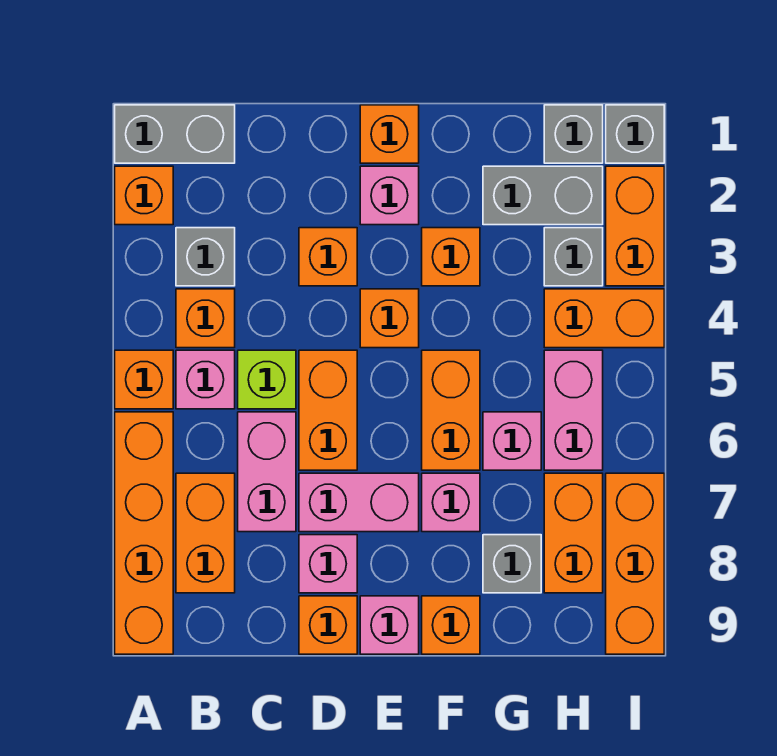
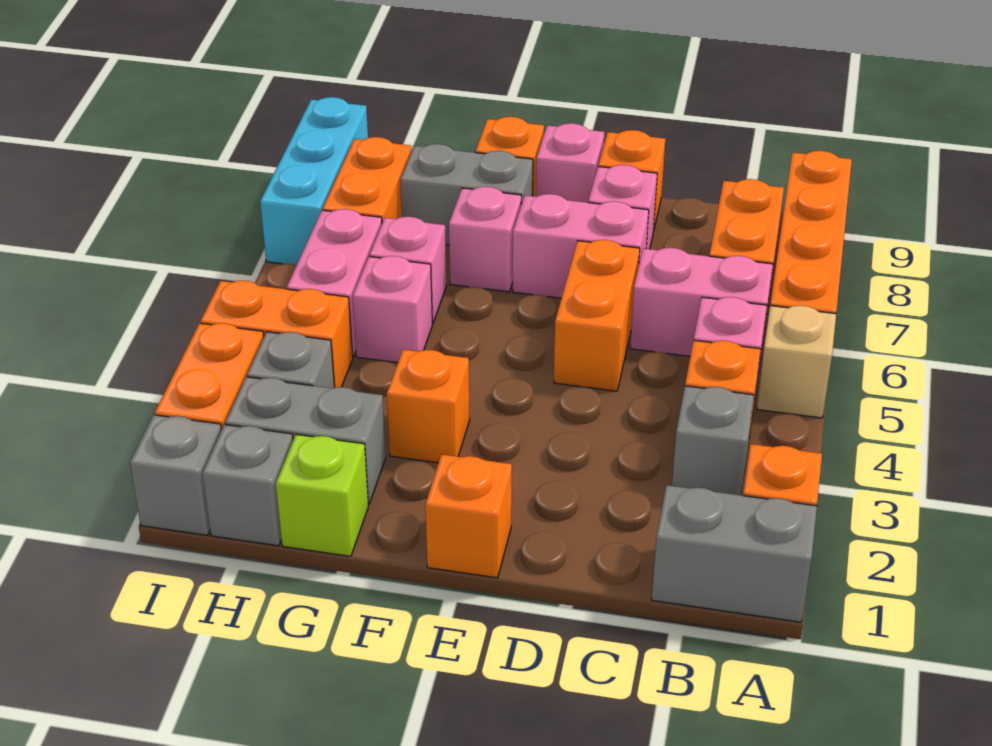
orange 1x1 brick [115,350,173,409] -> tan 1x1 brick [757,305,836,418]
lime 1x1 brick [238,350,296,409] -> lime 1x1 brick moved to [276,434,368,556]
pink 1x2 brick [238,412,296,532] -> pink 1x2 brick turned to [630,248,773,356]
orange 1x1 brick [299,228,357,286] -> none
pink 1x1 brick [360,166,419,225] -> pink 1x1 brick moved to [353,256,432,363]
orange 1x1 brick [360,289,419,348] -> none
orange 1x2 brick [422,350,480,470] -> none
grey 1x1 brick [483,535,541,593] -> grey 1x2 brick [400,144,533,245]
orange 1x3 brick [606,473,664,654] -> cyan 1x3 brick [260,97,368,265]

